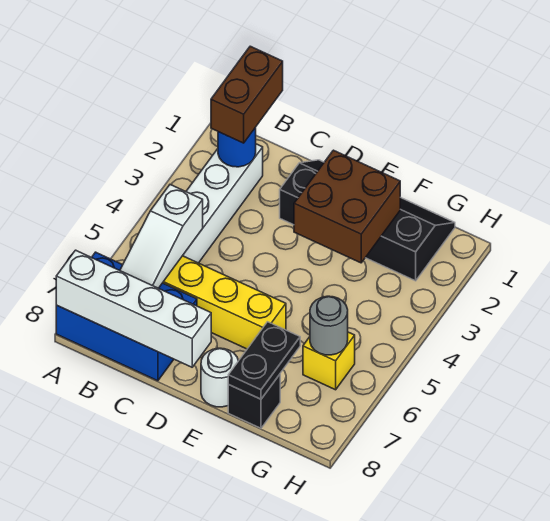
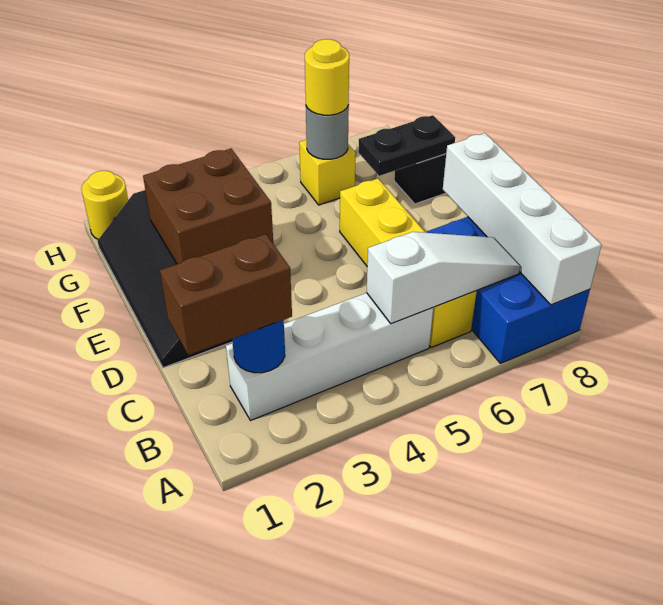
white 1x1 round brick [201,348,238,407] -> none
none -> yellow 1x1 round brick [305,39,349,115]
none -> yellow 1x1 round brick [81,171,128,239]

